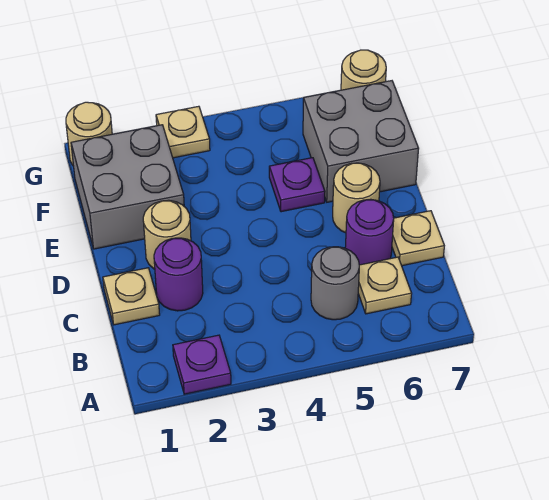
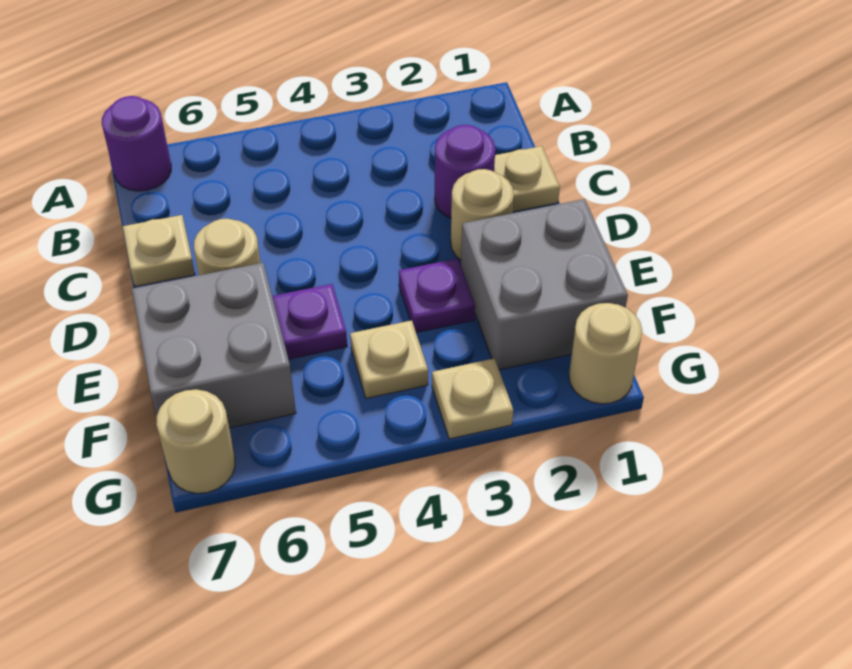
purple 1x1 plate [173,335,231,394] -> purple 1x1 plate moved to [399,259,475,333]
grey 1x1 round brick [311,247,359,320] -> none
tan 1x1 plate [358,257,412,314] -> tan 1x1 plate moved to [350,320,428,398]
purple 1x1 round brick [345,199,394,265] -> purple 1x1 round brick moved to [102,96,171,191]

